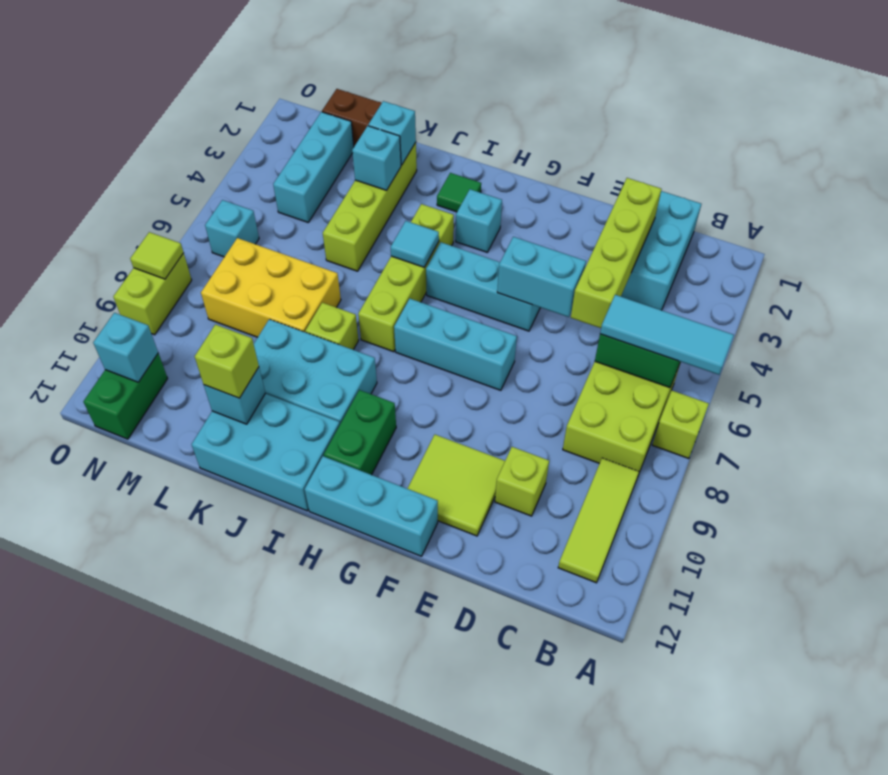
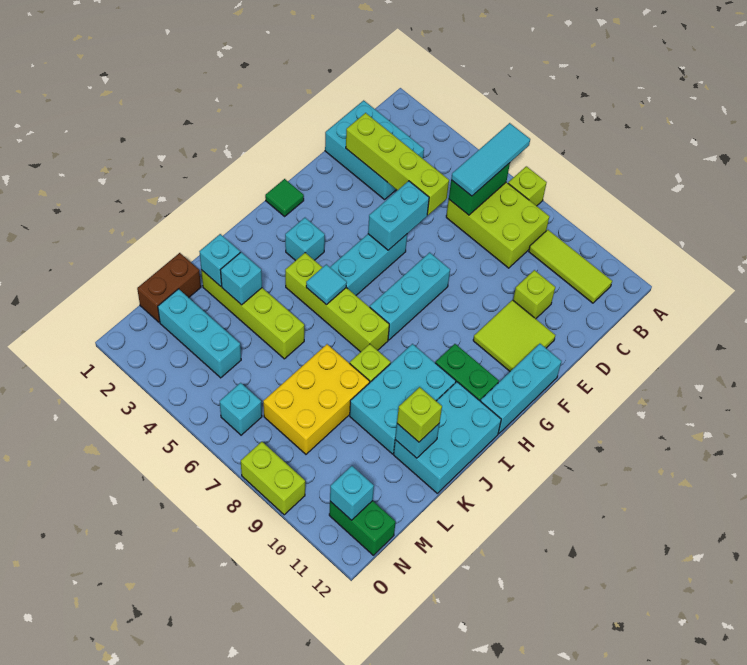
green 1x1 tile [437,173,481,212] -> green 1x1 tile moved to [265,179,304,216]
lime 1x1 tile [130,232,184,279] -> none

